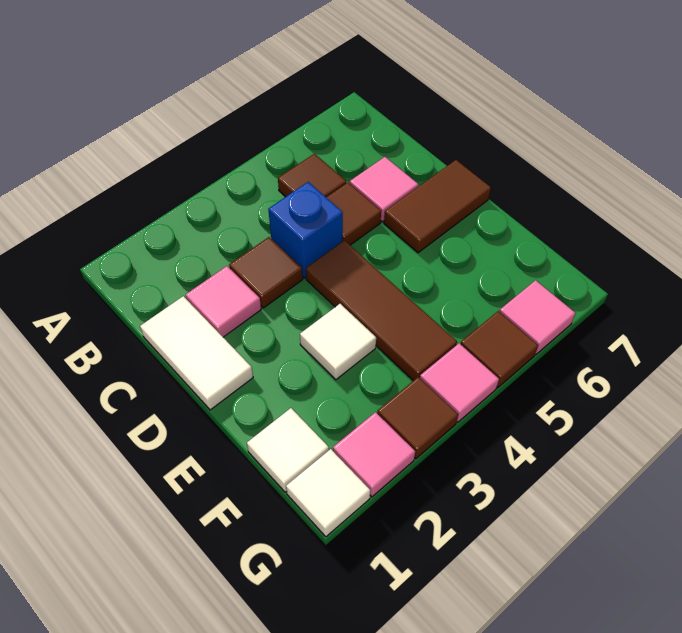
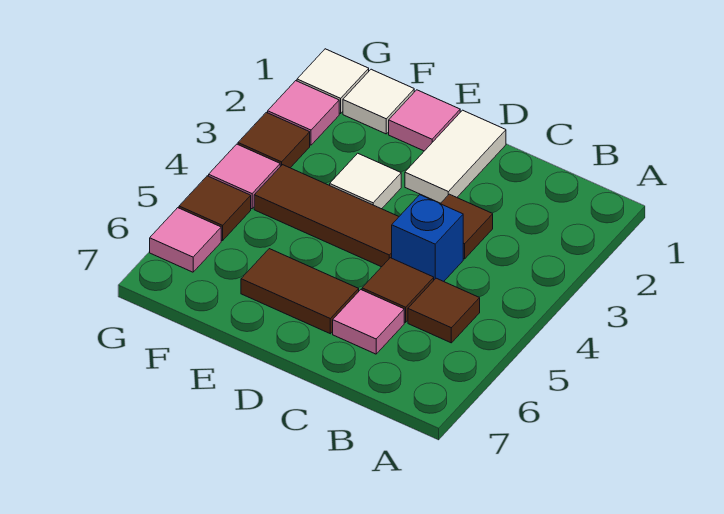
white 1x2 tile [140,296,253,410] -> white 1x2 tile turned to [405,110,506,203]
pink 1x1 tile [186,266,261,337] -> pink 1x1 tile moved to [389,90,460,151]
brown 1x2 tile [384,160,491,253] -> brown 1x2 tile turned to [241,249,359,334]

